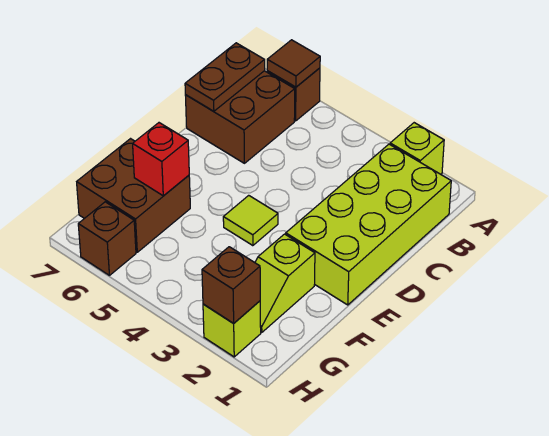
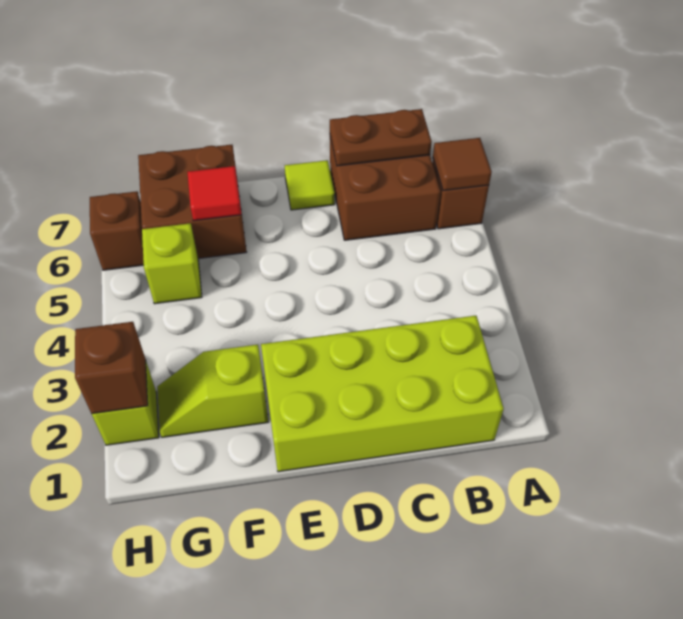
lime 1x1 brick [390,123,444,174] -> lime 1x1 brick moved to [142,223,202,304]
lime 1x1 tile [223,195,278,246] -> lime 1x1 tile moved to [285,160,335,210]
red 1x1 brick [133,123,189,196] -> red 1x1 tile [187,166,242,221]

